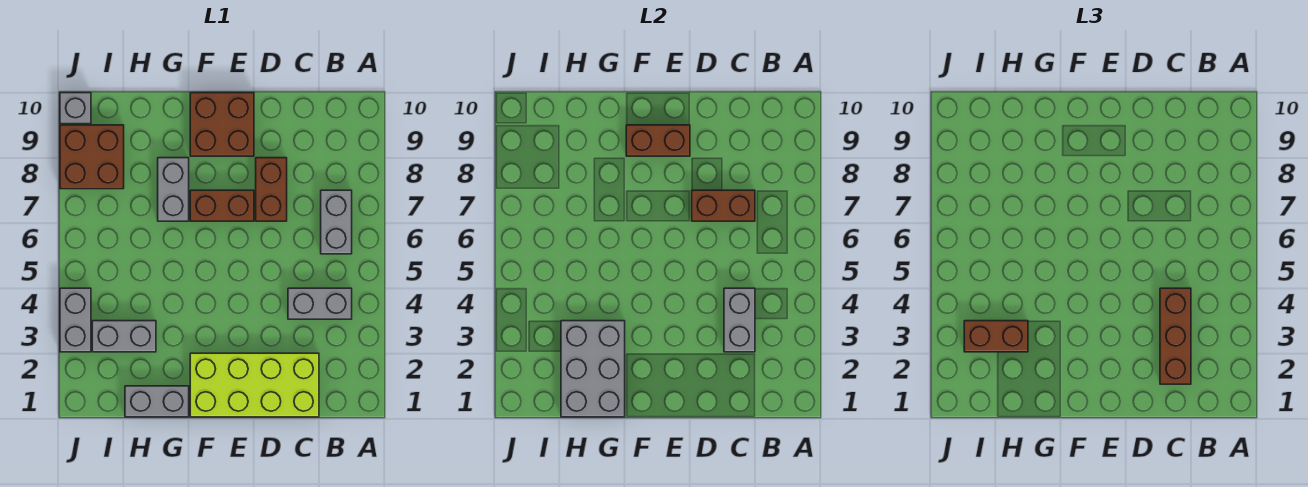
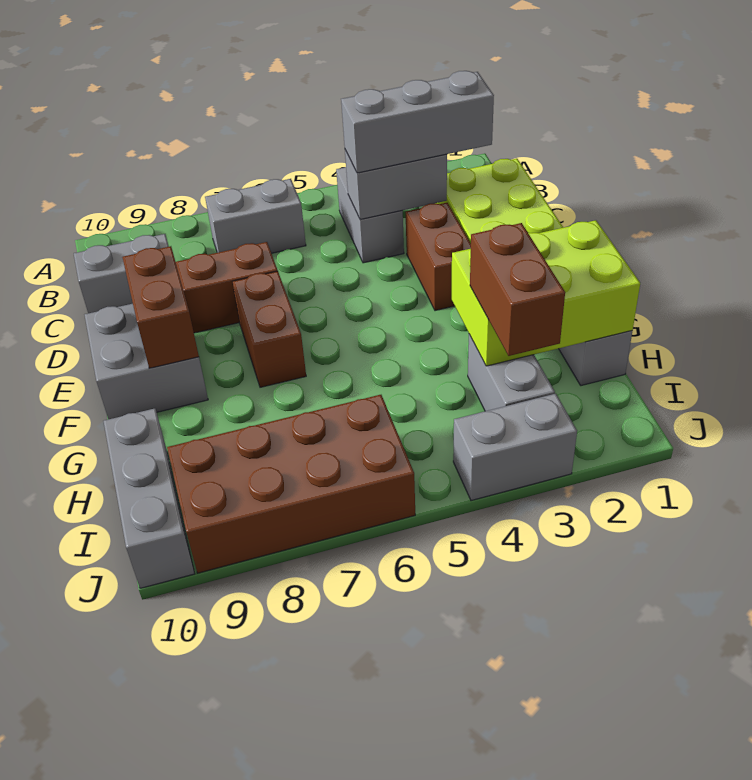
brown 1x3 brick [1160,288,1191,384] -> grey 1x3 brick [341,71,494,173]
brown 1x2 brick [692,190,755,221] -> brown 1x2 brick moved to [405,203,471,311]
brown 2x2 brick [190,93,254,156] -> grey 2x2 brick [85,304,208,419]
grey 2x3 brick [561,321,625,417] -> lime 2x3 brick [452,220,640,366]
grey 1x2 brick [158,158,189,221] -> grey 1x2 brick moved to [74,234,169,313]
brown 2x2 brick [60,125,124,189] -> brown 2x4 brick [167,395,415,573]
grey 1x1 brick [60,93,91,124] -> grey 1x3 brick [104,408,195,588]

